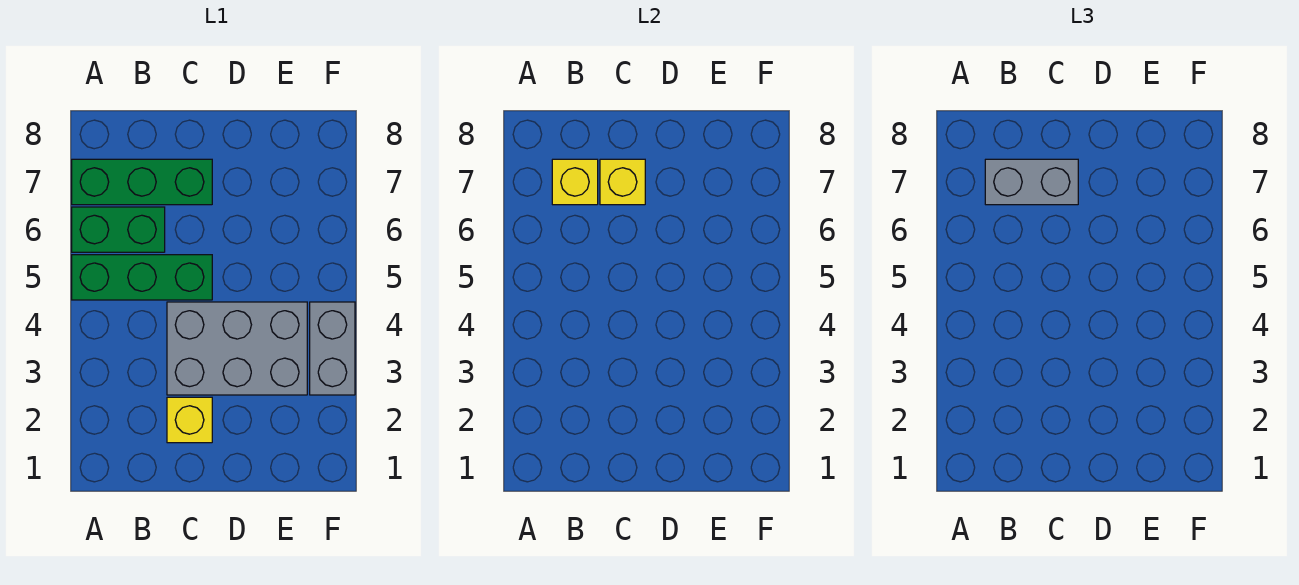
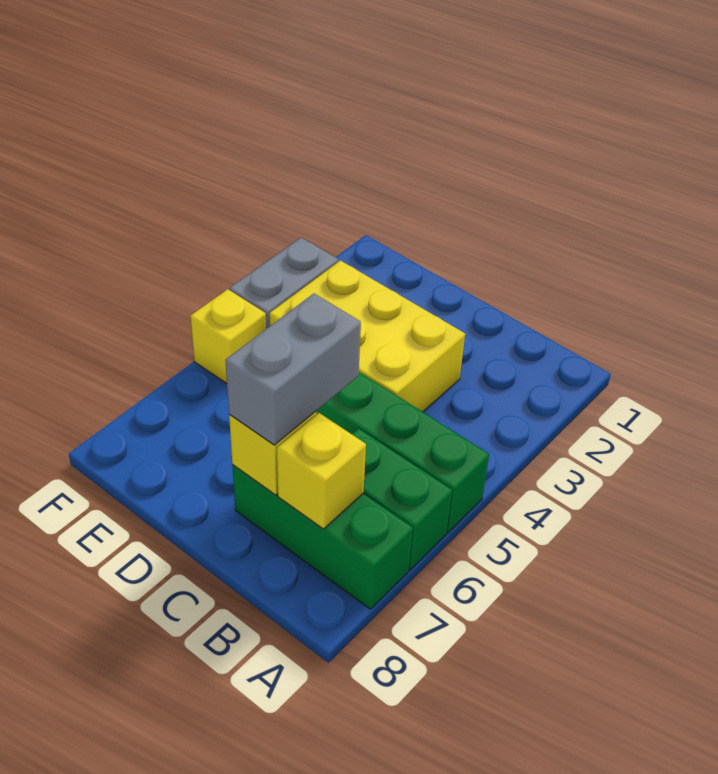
grey 1x2 brick [985,159,1078,205] -> grey 1x2 brick turned to [226,293,361,445]
yellow 1x1 brick [167,397,212,443] -> yellow 1x1 brick moved to [190,289,266,384]
grey 2x3 brick [167,302,307,395] -> yellow 2x3 brick [269,260,465,412]

